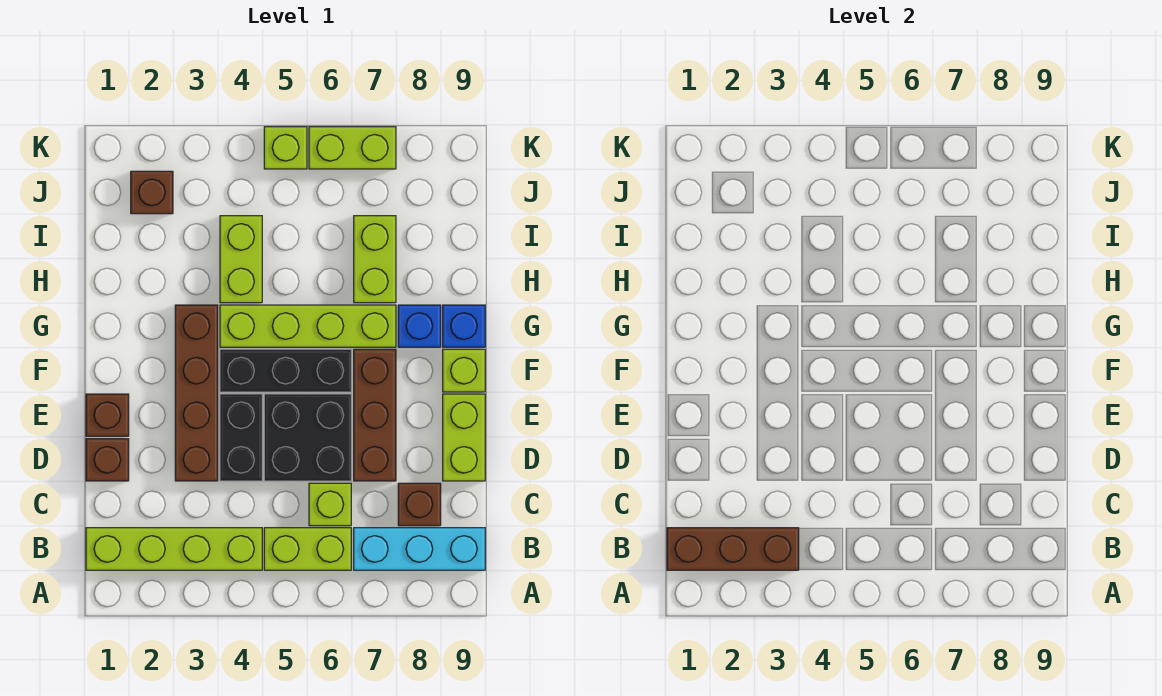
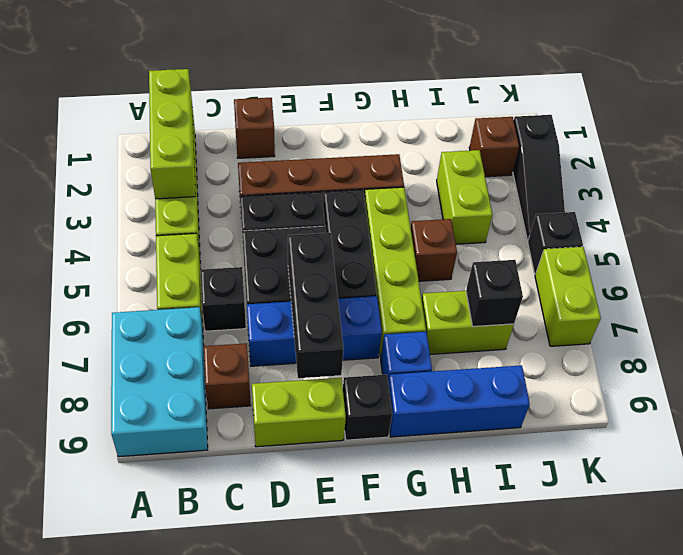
brown 1x3 brick [667,528,799,570] -> lime 1x3 brick [149,69,196,199]
cyan 1x3 brick [354,528,485,570] -> cyan 2x3 brick [111,307,208,457]
lime 1x1 brick [309,483,351,526] -> black 1x1 brick [201,267,246,331]
brown 1x3 brick [354,349,396,481] -> blue 1x3 brick [247,296,382,366]
brown 1x1 brick [86,394,129,436] -> brown 1x1 brick moved to [411,219,457,281]
none -> black 1x3 brick [288,233,344,378]
lime 1x1 brick [443,349,485,392] -> black 1x1 brick [343,375,392,440]
blue 1x1 brick [443,305,485,347] -> blue 1x3 brick [388,365,530,437]
lime 1x2 brick [220,216,262,303] -> lime 1x2 brick turned to [437,150,492,244]
none -> black 1x1 brick [466,260,523,327]
none -> black 1x3 slope [513,115,565,240]
lime 1x1 brick [264,127,307,169] -> black 1x1 brick [528,212,583,274]

